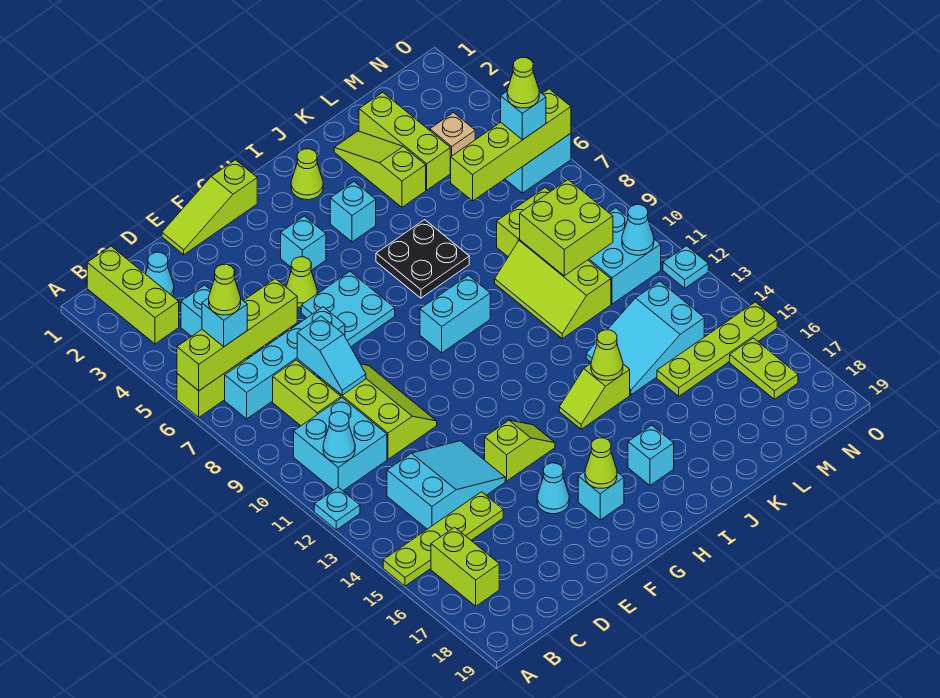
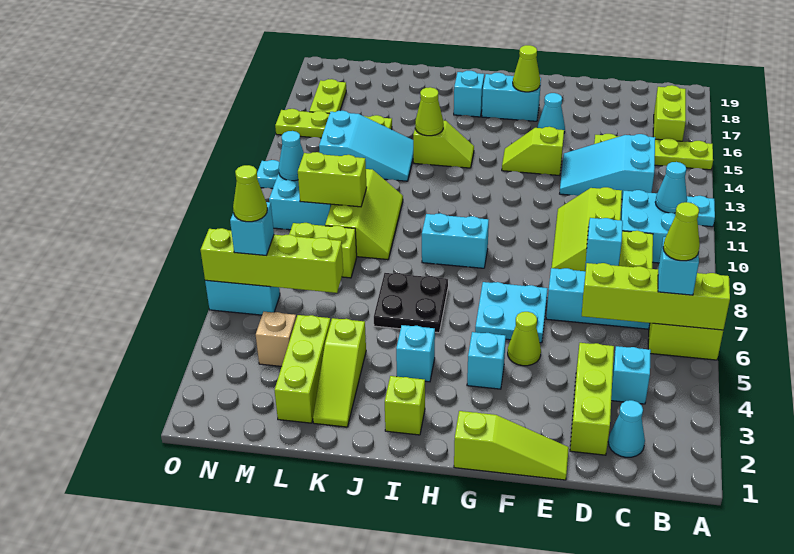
lime 1x3 brick [87,246,179,344] -> lime 1x3 brick moved to [570,343,614,455]
cyan 1x1 brick [578,472,624,520] -> cyan 1x2 brick [482,73,541,121]
lime 1x1 cone [291,149,323,200] -> lime 1x1 brick [385,376,425,435]
lime 2x2 brick [520,180,613,276] -> lime 1x2 brick [298,152,367,207]

